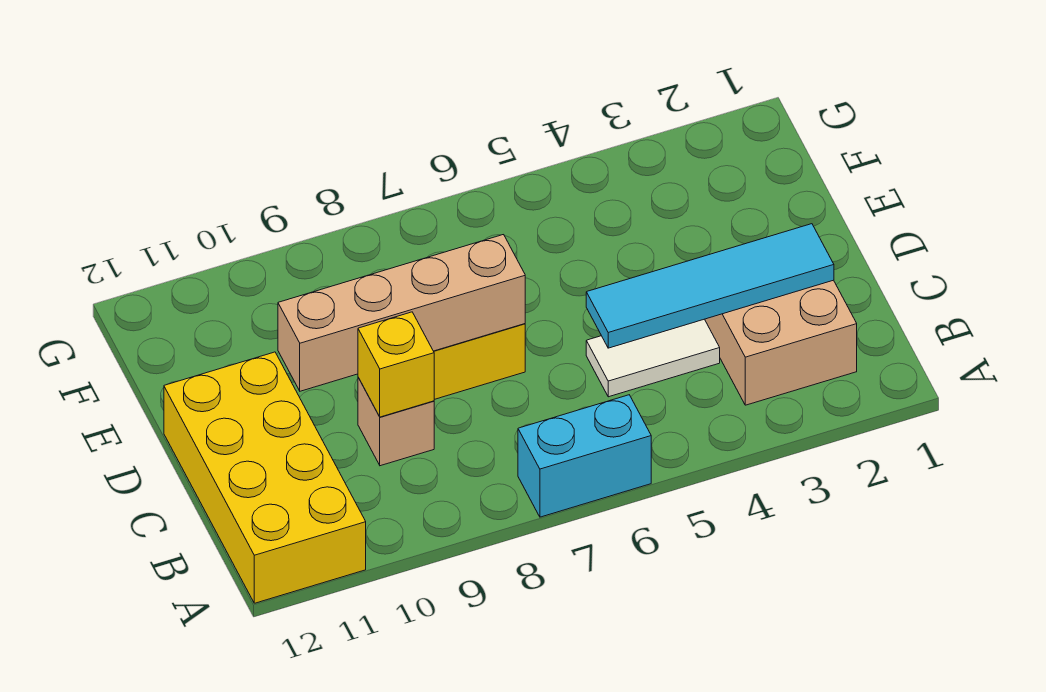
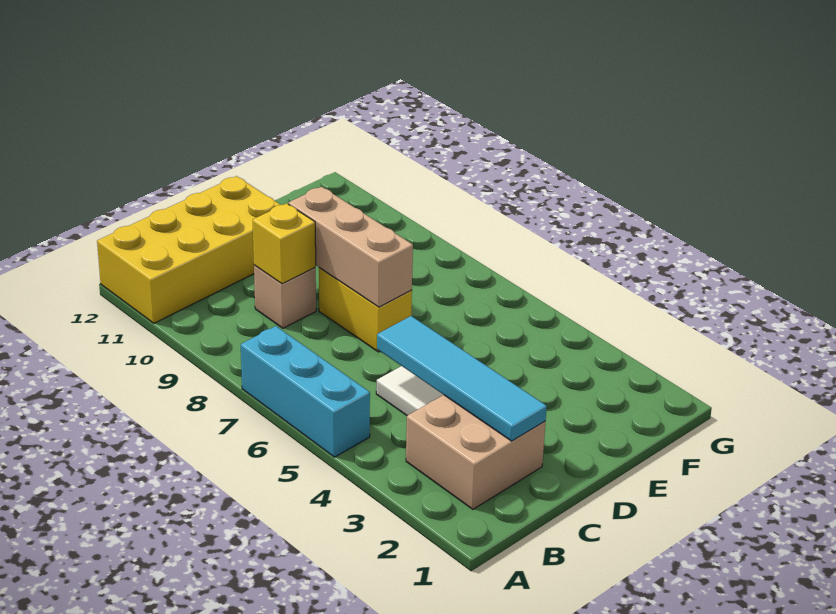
cyan 1x2 brick [518,395,651,517] -> cyan 1x3 brick [241,326,370,457]
tan 1x4 brick [278,235,525,391] -> tan 1x3 brick [288,187,413,307]

